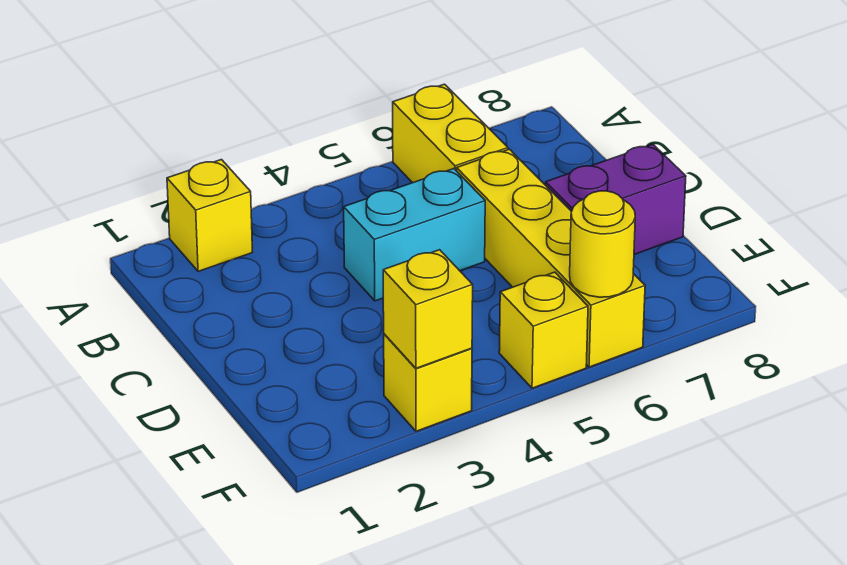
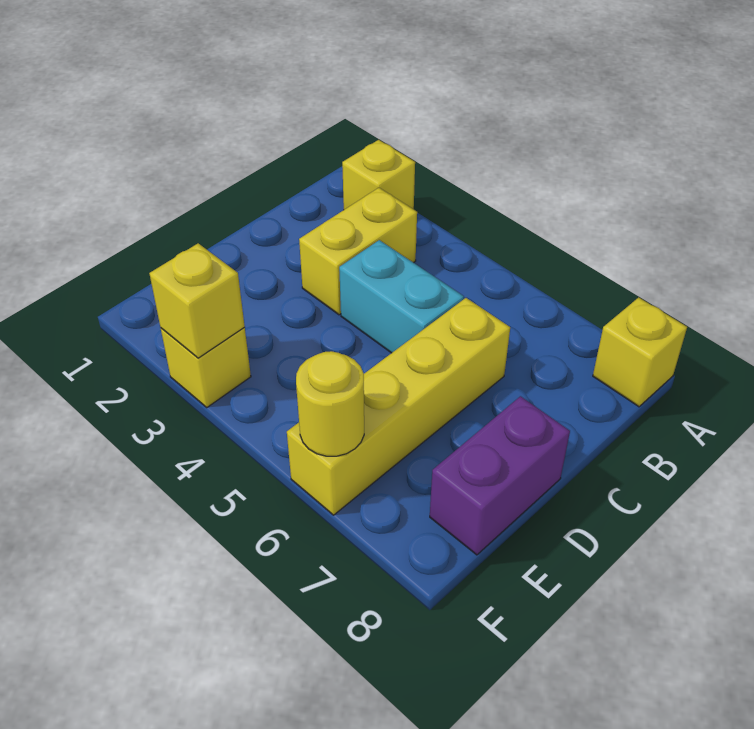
yellow 1x2 brick [393,84,508,183] -> yellow 1x2 brick moved to [299,188,417,315]
purple 1x2 brick [545,144,686,255] -> purple 1x2 brick turned to [430,396,570,555]
yellow 1x1 brick [499,272,588,388] -> yellow 1x1 brick moved to [593,297,687,407]

